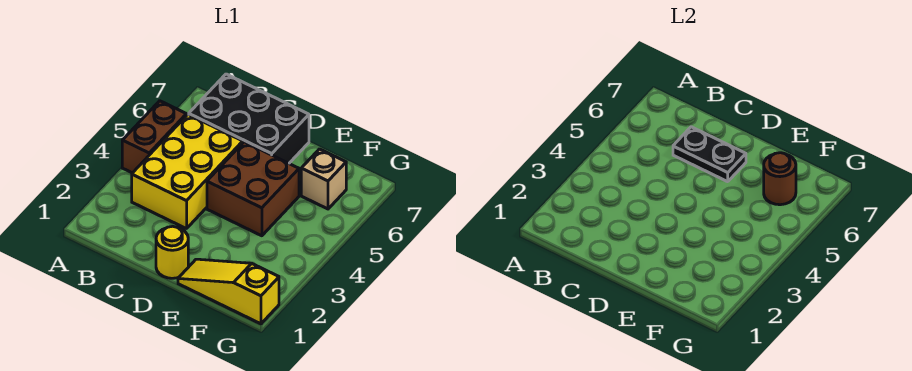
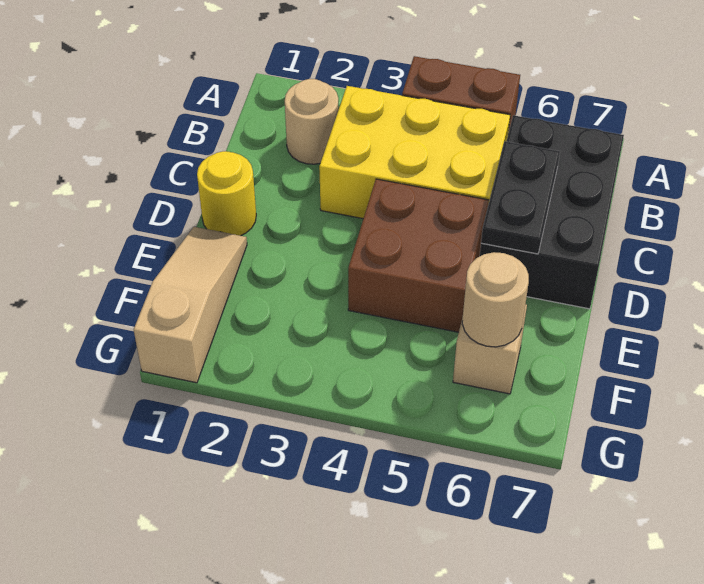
none -> tan 1x1 round brick [285,79,339,164]
yellow 1x3 slope [178,259,279,324] -> tan 1x3 slope [134,227,247,383]
brown 1x1 round brick [764,153,796,205] -> tan 1x1 round brick [462,252,529,347]

